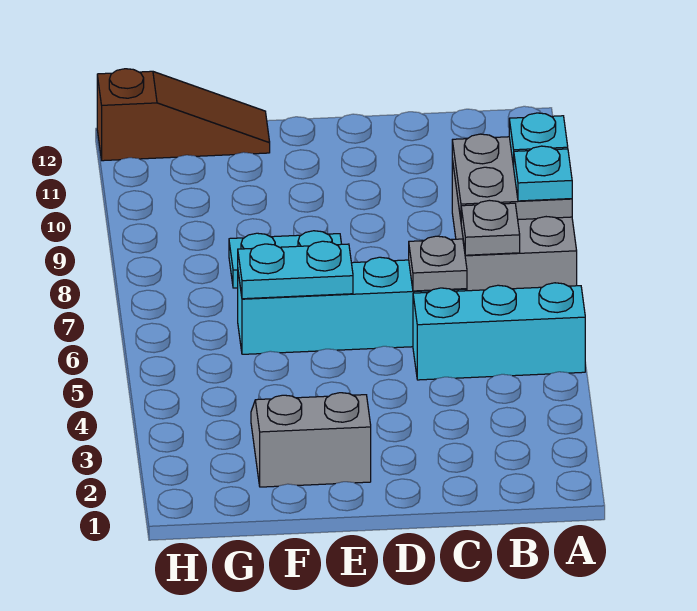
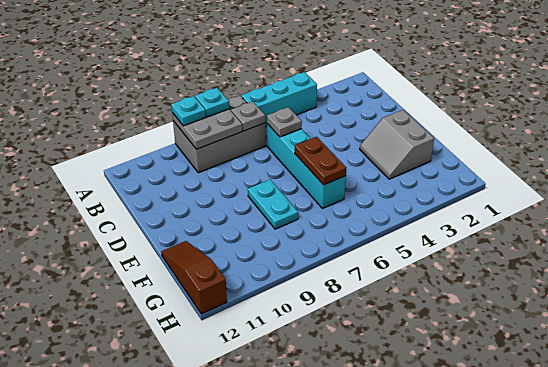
cyan 1x3 brick [413,283,585,380] -> cyan 1x3 brick turned to [241,72,317,127]
cyan 1x2 plate [238,241,353,299] -> brown 1x2 plate [295,137,346,185]

